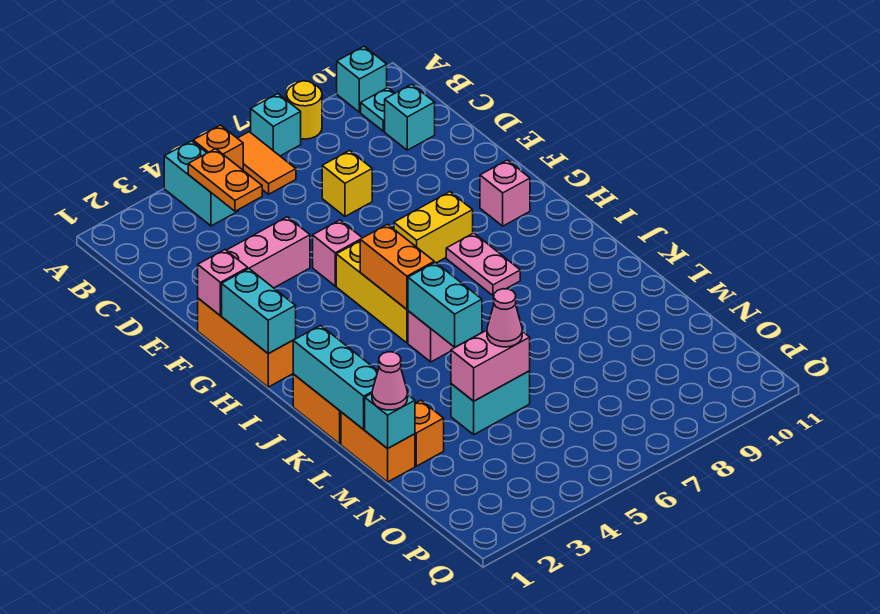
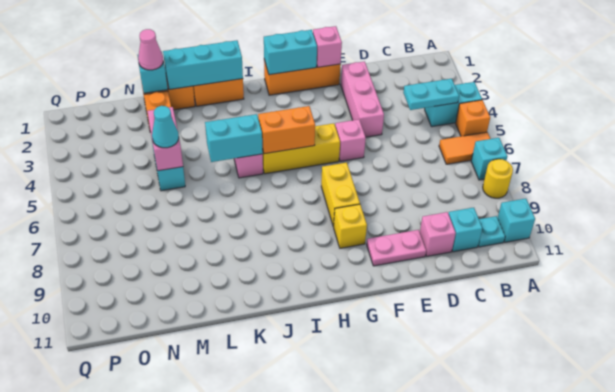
orange 1x2 plate [188,149,262,211] -> cyan 1x2 plate [403,79,459,110]
yellow 1x1 brick [322,151,372,216] -> yellow 1x1 brick moved to [333,204,367,248]
pink 1x1 brick [480,160,530,226] -> pink 1x1 brick moved to [420,212,456,256]
pink 1x2 plate [446,233,520,296] -> pink 1x2 plate moved to [367,230,426,266]
pink 1x1 cone [487,289,522,347] -> cyan 1x1 cone [152,106,179,148]

